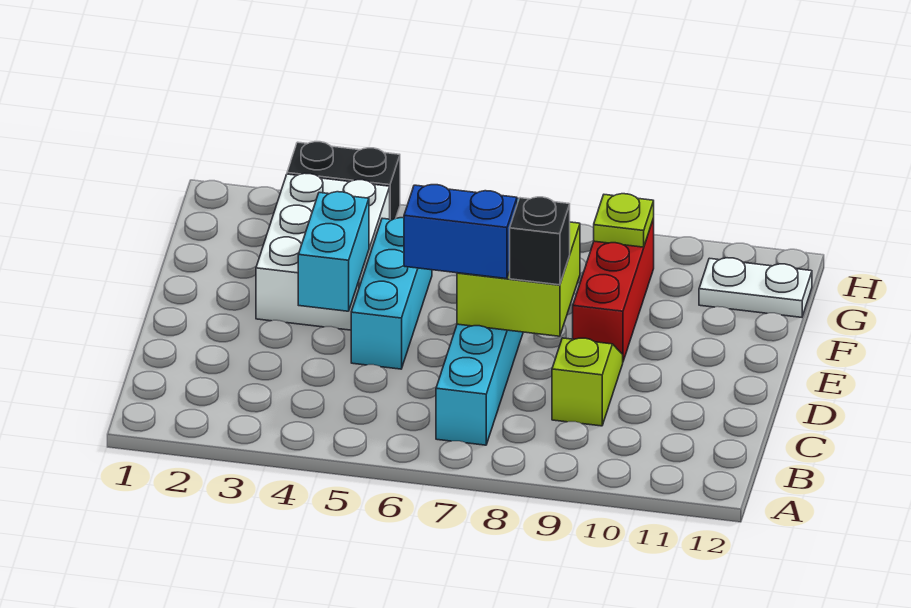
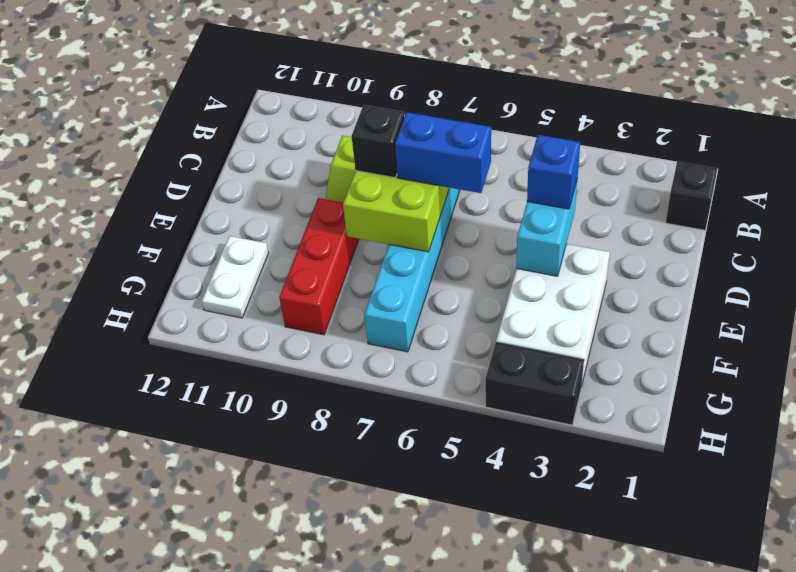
none -> black 1x1 brick [666,161,717,230]
none -> blue 1x1 brick [527,135,580,209]
cyan 1x3 brick [351,218,432,369] -> none
lime 1x1 plate [594,194,654,247] -> none
white 1x2 plate [699,258,812,317] -> white 1x2 plate turned to [202,236,269,318]

